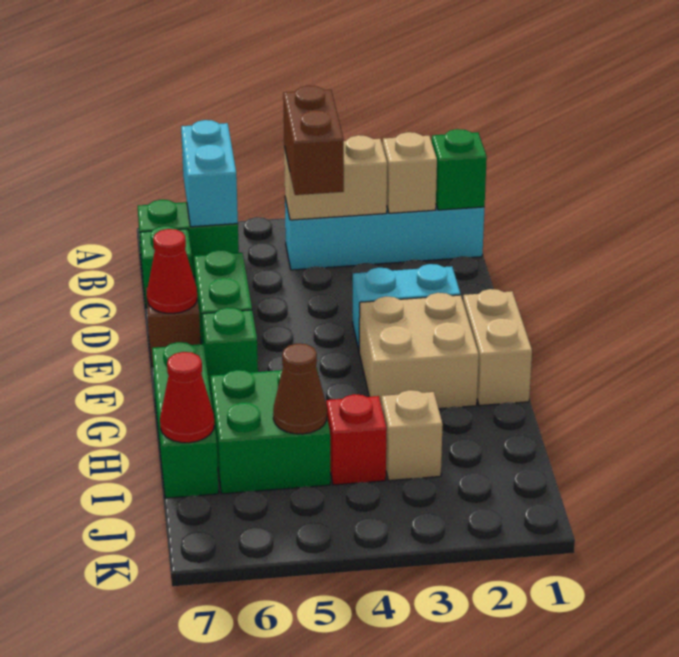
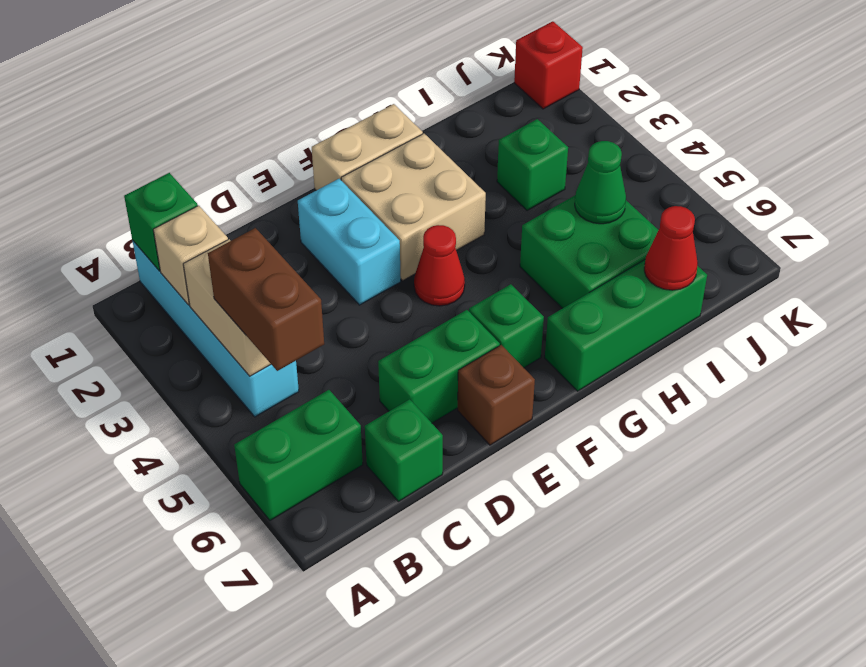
cyan 1x2 brick [181,120,238,227] -> none
brown 1x2 brick [283,86,344,195] -> brown 1x2 brick turned to [208,228,324,371]
green 1x2 brick [138,200,239,277] -> green 1x2 brick turned to [234,390,363,520]
red 1x1 cone [147,229,197,313] -> red 1x1 cone moved to [414,225,465,306]
tan 1x1 brick [382,390,443,480] -> green 1x1 brick [497,119,568,211]
red 1x1 brick [326,394,386,485] -> red 1x1 brick moved to [514,21,583,109]
brown 1x1 cone [273,344,327,434] -> green 1x1 cone [575,141,626,224]

